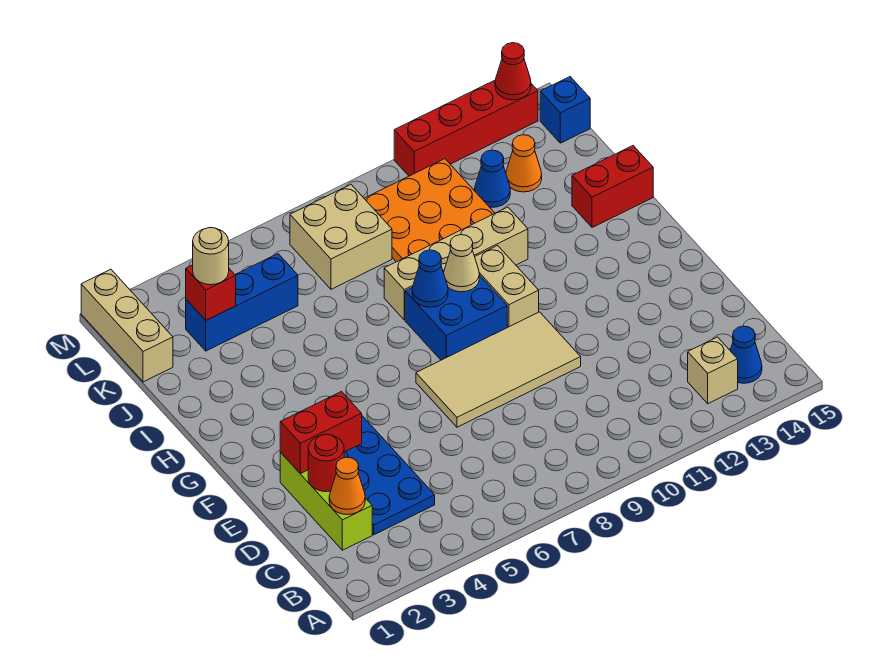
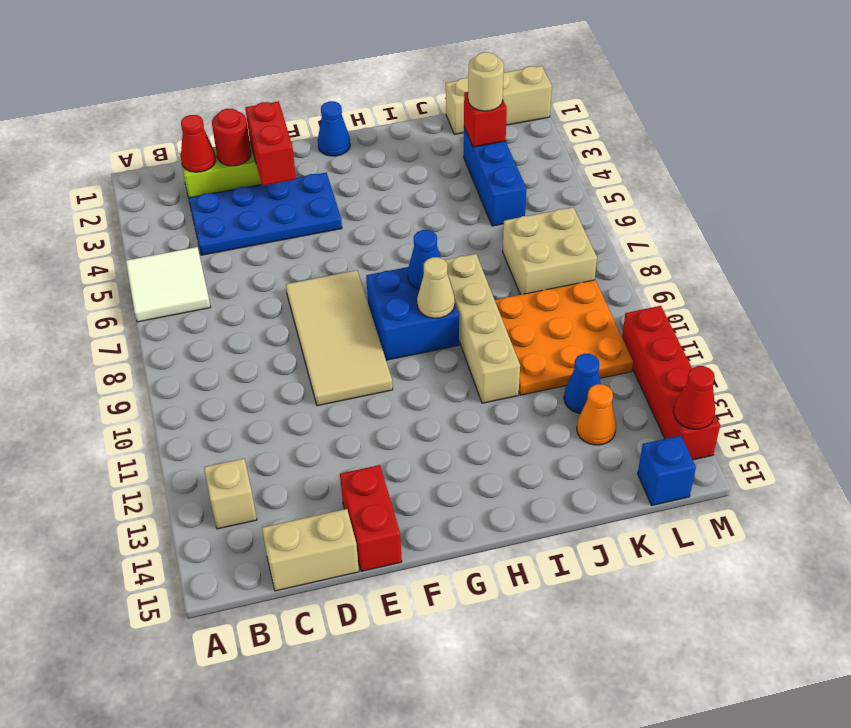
none -> white 2x2 tile [126,247,210,322]
blue 1x1 cone [730,326,762,383] -> blue 1x1 cone moved to [318,101,350,156]
orange 1x1 cone [329,457,365,515] -> red 1x1 cone [180,115,216,172]
tan 1x2 brick [475,246,539,327] -> tan 1x2 brick moved to [262,509,359,591]
red 1x2 brick [572,146,653,227] -> red 1x2 brick moved to [340,465,402,571]

